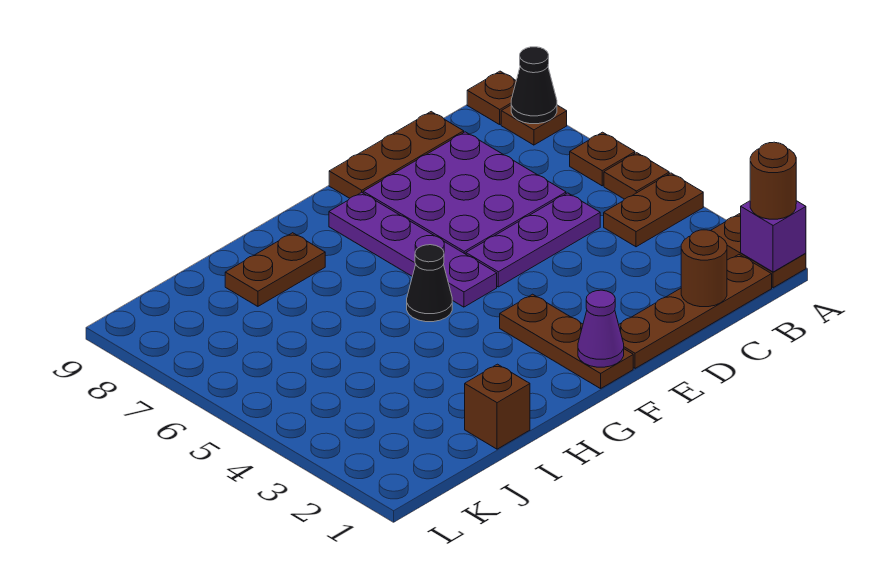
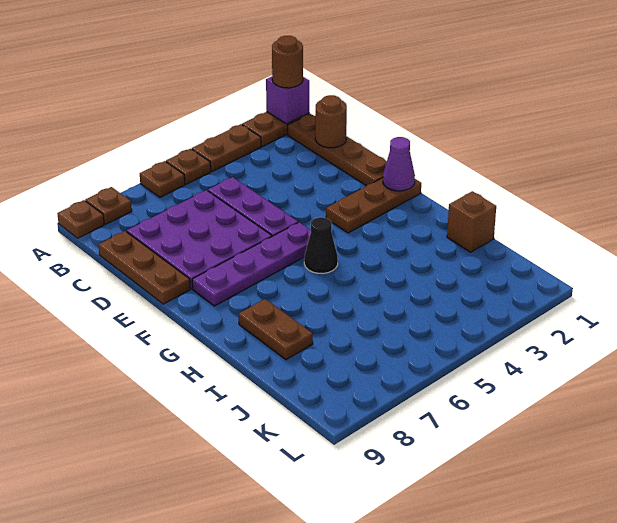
brown 1x2 plate [604,173,703,247] -> brown 1x2 plate turned to [192,124,261,172]
black 1x1 cone [511,47,557,124] -> none

